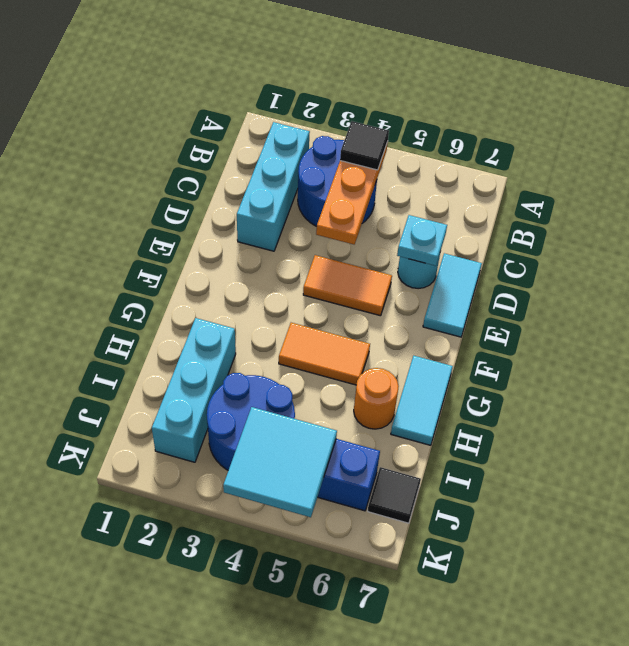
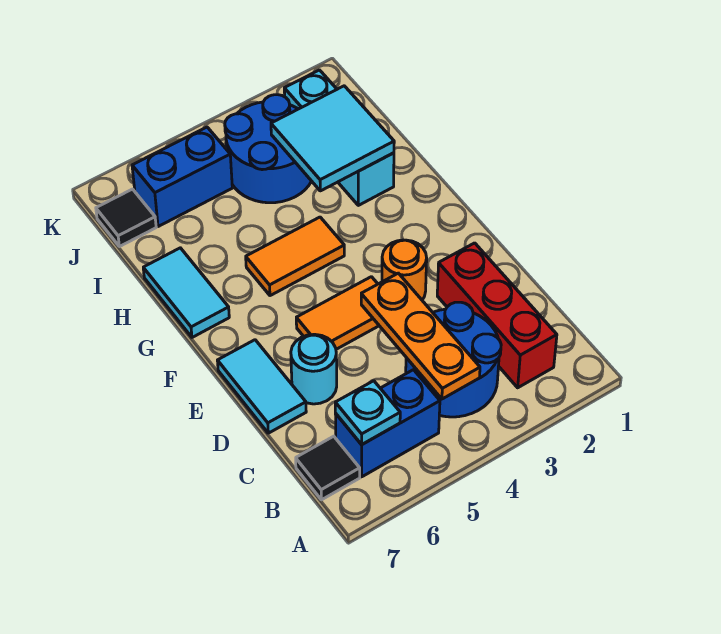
cyan 1x3 brick [237,122,310,251] -> red 1x3 brick [437,243,557,388]
black 1x1 tile [340,121,389,170] -> black 1x1 tile moved to [296,436,360,500]
none -> blue 1x2 brick [336,370,440,477]
cyan 1x1 plate [397,215,447,266] -> cyan 1x1 plate moved to [335,381,400,445]
orange 1x1 round brick [354,368,399,429] -> orange 1x1 round brick moved to [382,240,427,300]
cyan 2x2 tile [223,407,337,517] -> cyan 2x2 tile moved to [271,86,394,191]

